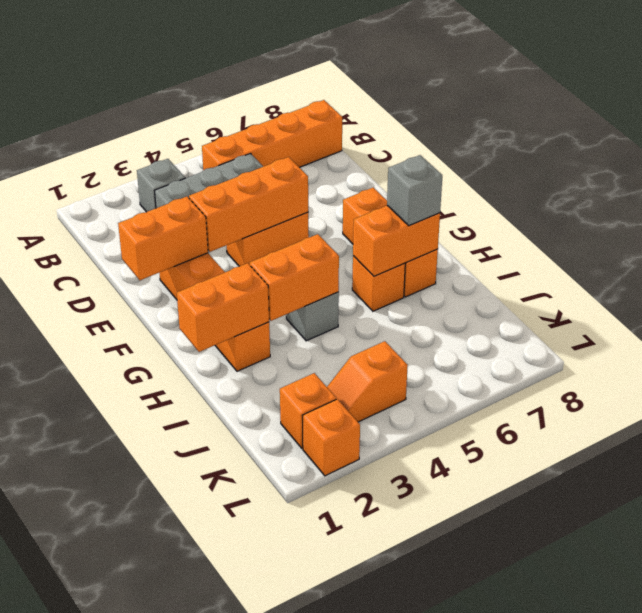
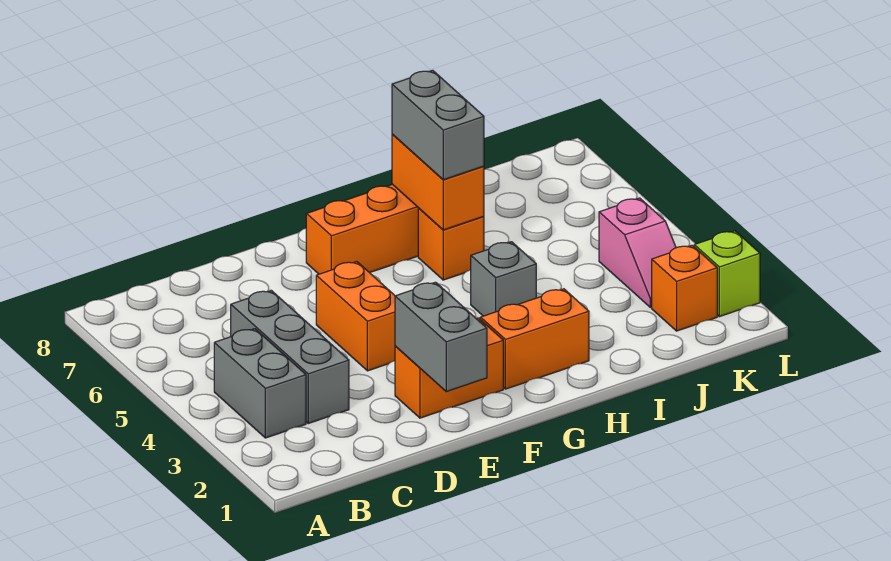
grey 1x1 brick [137,159,185,212] -> grey 1x2 brick [214,329,306,438]
orange 1x4 brick [202,100,342,170] -> none
orange 1x2 brick [118,197,208,280] -> grey 1x2 brick [395,282,487,392]
orange 1x3 brick [189,157,308,252] -> none
orange 1x2 brick [177,263,269,352] -> none
orange 1x2 brick [250,234,339,321] -> none
grey 1x1 brick [387,155,442,226] -> grey 1x2 brick [392,70,484,180]
orange 1x2 slope [327,341,408,422] -> pink 1x2 slope [599,198,676,307]
orange 1x1 brick [302,399,360,476] -> lime 1x1 brick [694,231,760,317]

